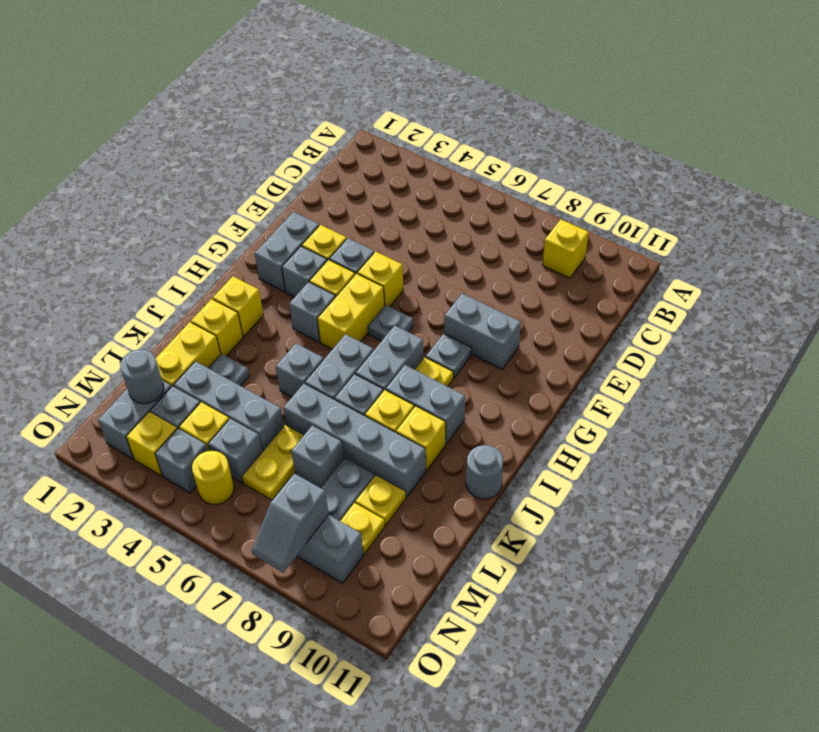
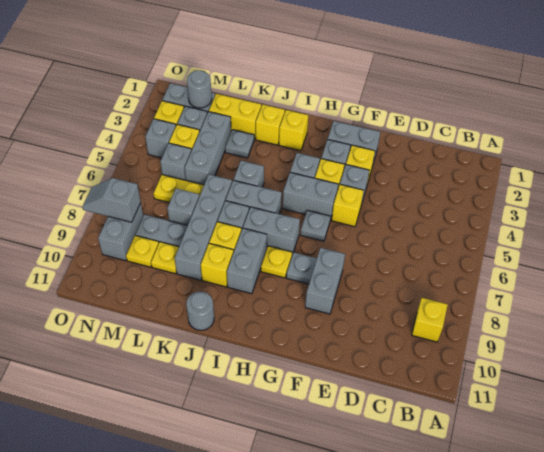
yellow 1x2 brick [318,274,385,349] -> grey 1x2 brick [283,172,338,220]
yellow 1x1 round brick [192,451,234,505] -> none

